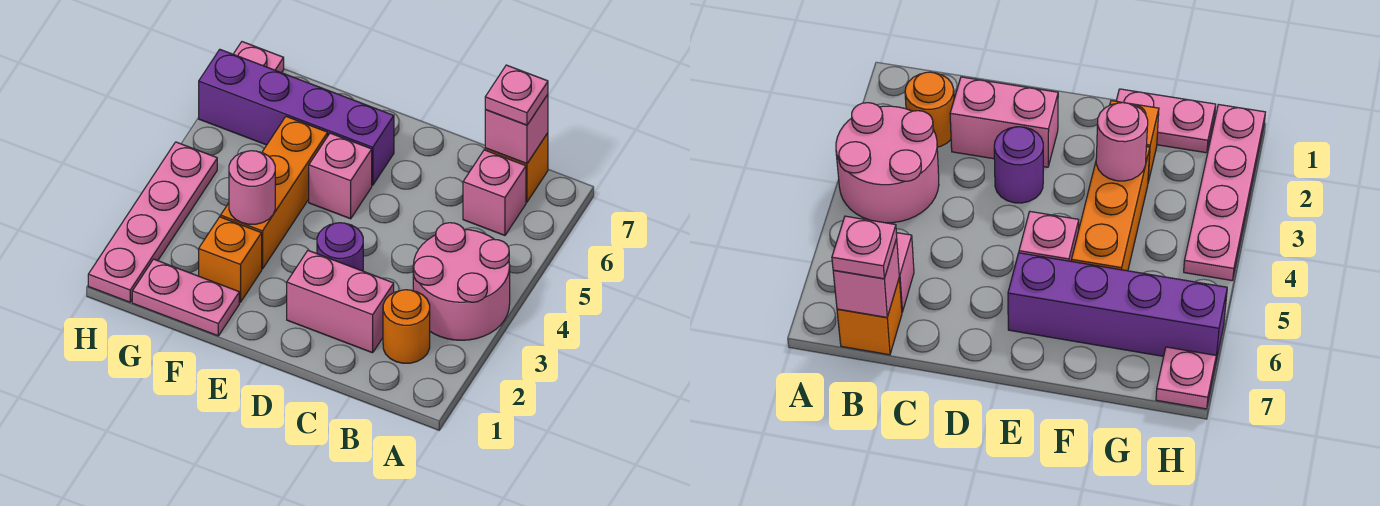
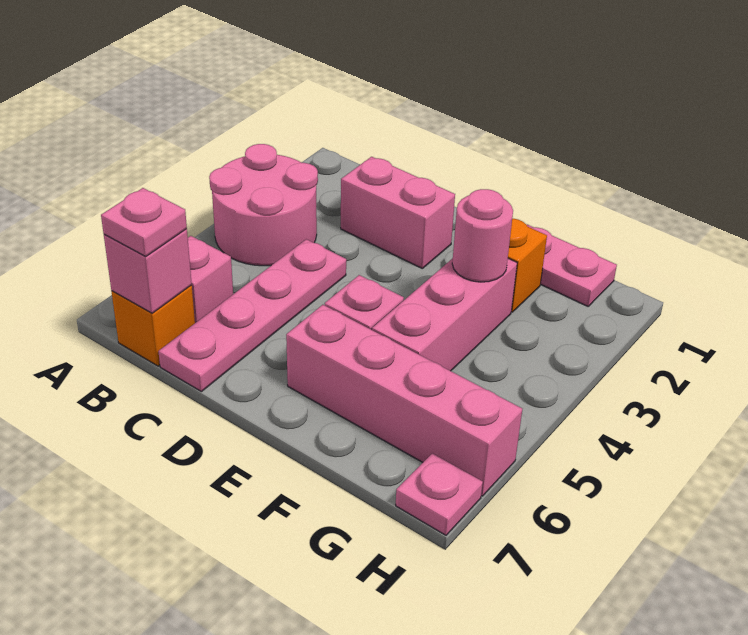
orange 1x1 round brick [383,290,430,363] -> none
purple 1x1 round brick [317,223,363,271] -> none
purple 1x4 brick [199,50,394,185] -> pink 1x4 brick [286,305,522,496]
orange 1x3 brick [221,117,328,269] -> pink 1x3 brick [372,258,517,371]
pink 1x4 plate [88,142,217,302] -> pink 1x4 plate moved to [158,239,346,392]

